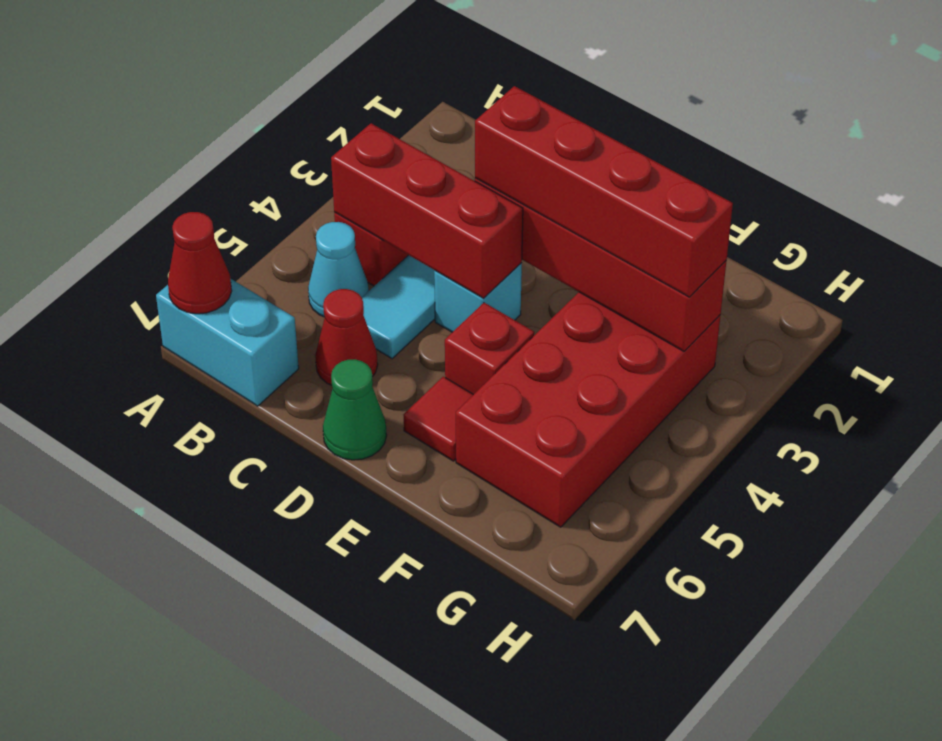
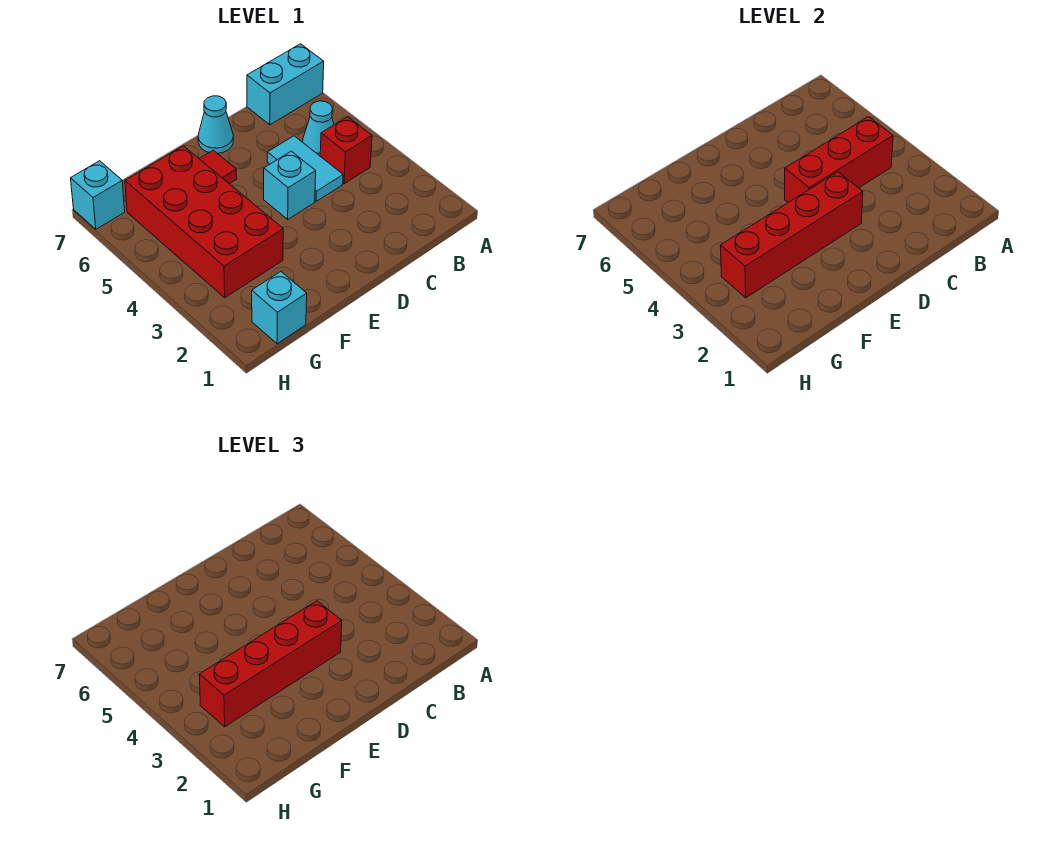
red 1x1 cone [168,212,232,314] -> none
red 1x1 cone [315,289,378,385] -> none
green 1x1 cone [323,359,387,460] -> cyan 1x1 cone [198,96,233,153]
red 1x1 brick [445,303,534,395] -> none
none -> cyan 1x1 brick [252,272,307,344]
none -> cyan 1x1 brick [71,161,125,229]

